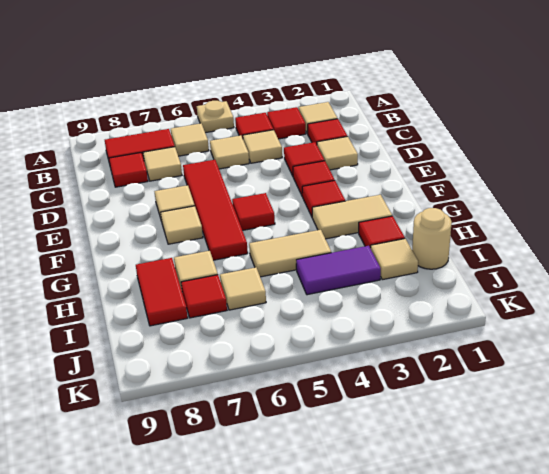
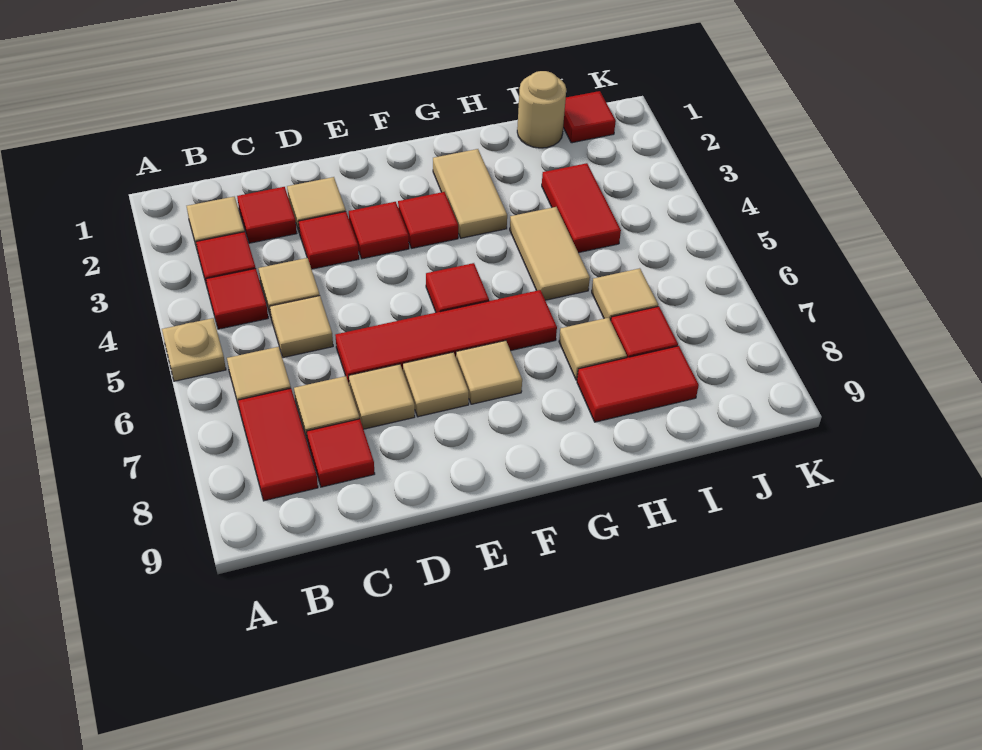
red 1x1 tile [359,216,405,248] -> red 1x1 tile moved to [563,91,616,143]
tan 1x1 tile [371,239,418,280] -> tan 1x1 tile moved to [349,364,415,429]
purple 1x2 tile [296,246,381,295] -> red 1x2 tile [542,163,621,253]

